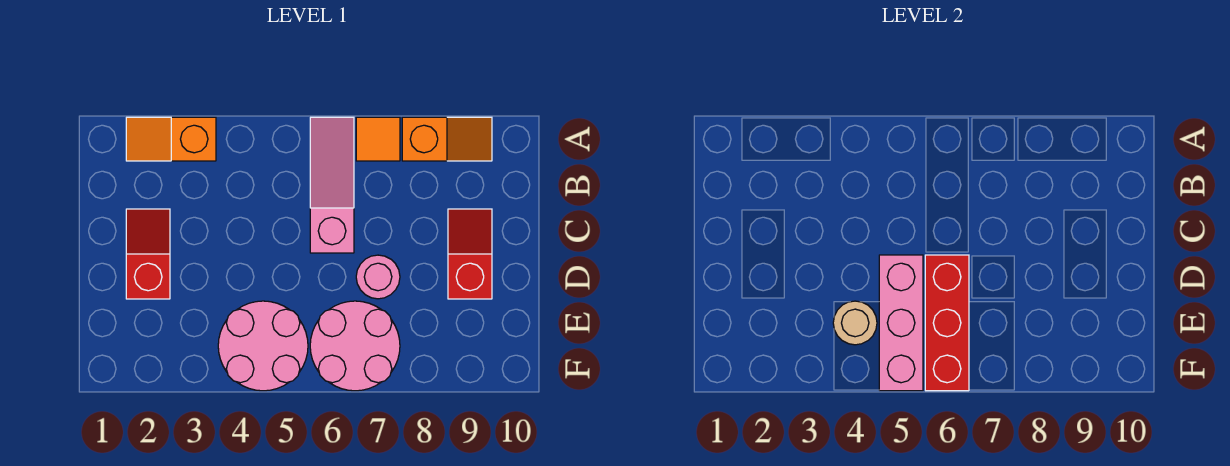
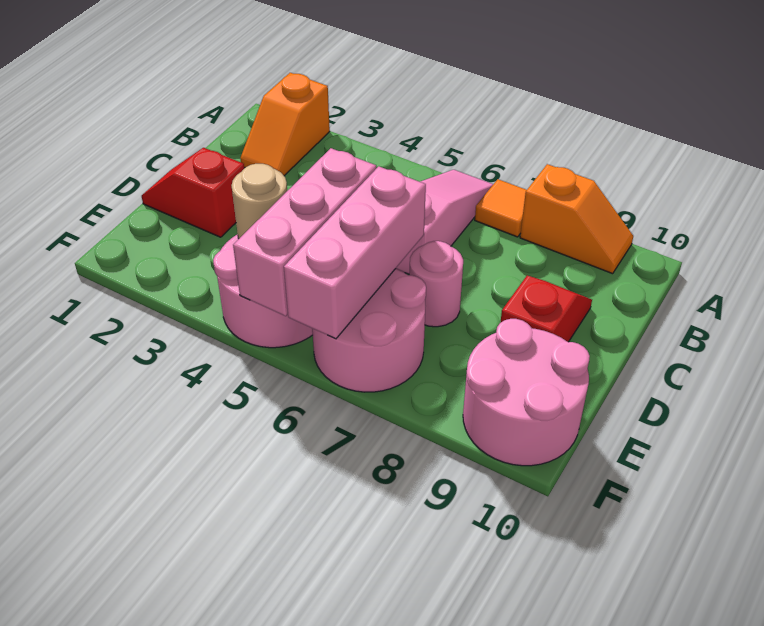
orange 1x2 slope [126,117,216,161] -> orange 1x2 slope turned to [240,73,330,176]
red 1x2 slope [126,209,170,299] -> red 1x2 slope turned to [142,148,244,237]
red 1x3 brick [925,255,969,391] -> pink 1x3 brick [284,166,426,339]
none -> pink 2x2 round brick [463,319,590,466]

